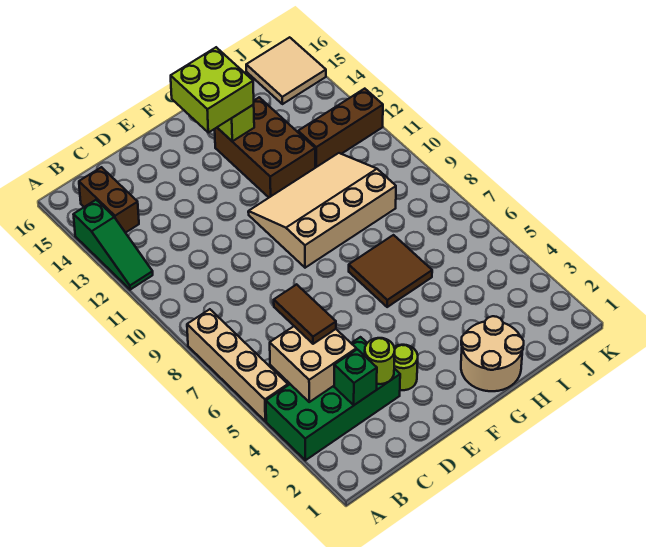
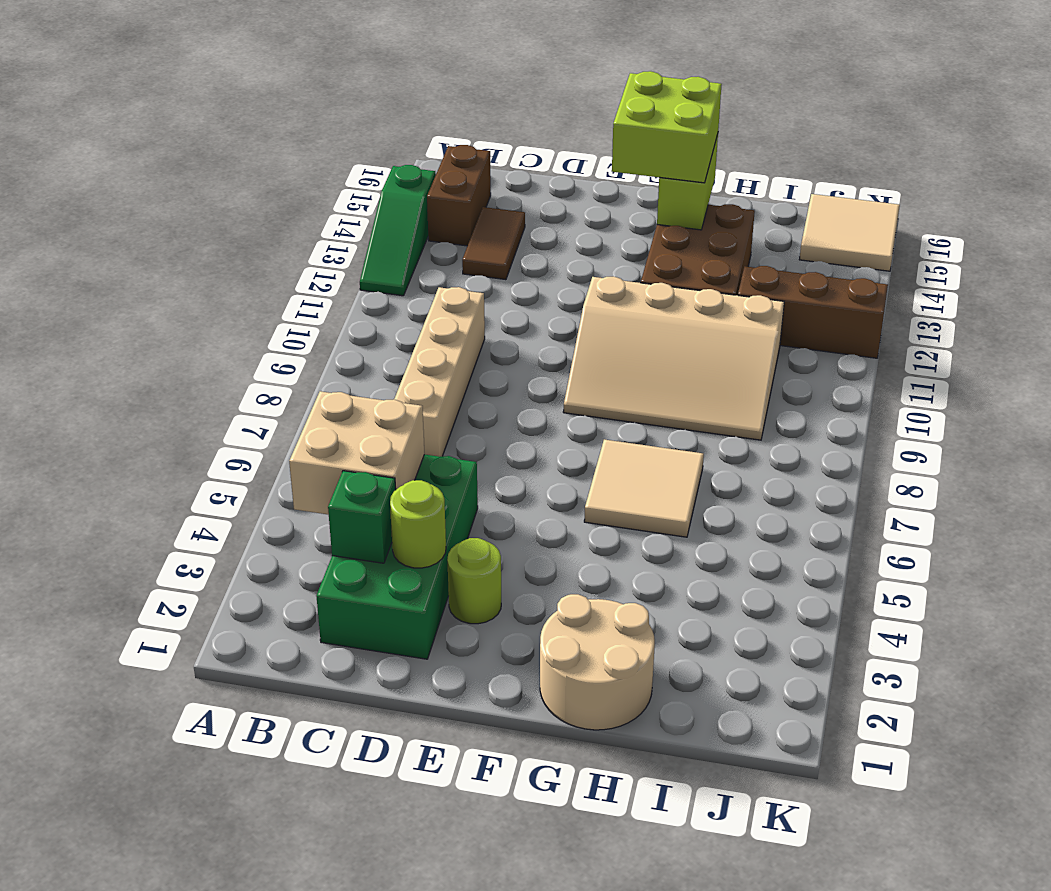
green 2x4 brick [266,337,400,460] -> green 2x4 brick turned to [316,454,478,659]
tan 1x4 brick [187,309,288,421] -> tan 1x4 brick moved to [394,287,485,457]
brown 1x2 tile [274,284,336,344] -> brown 1x2 tile moved to [462,207,525,280]
tan 3x4 slope [248,153,396,268] -> tan 3x4 slope turned to [563,276,784,440]
brown 2x2 tile [349,235,432,307] -> tan 2x2 tile [584,439,704,537]

